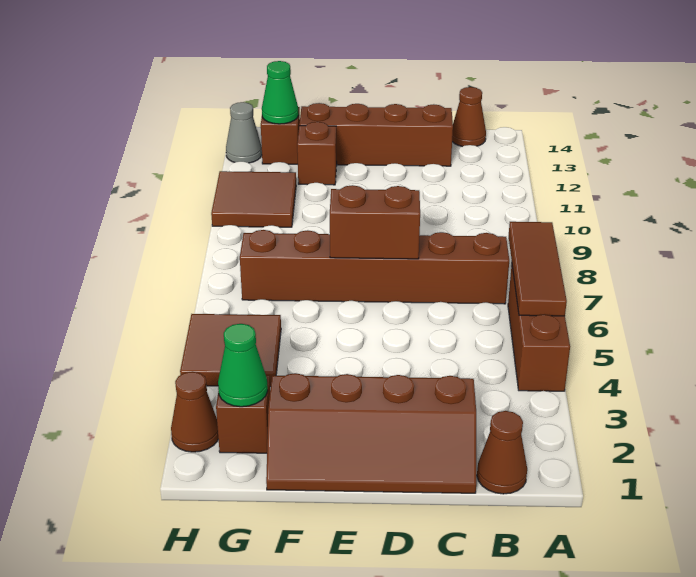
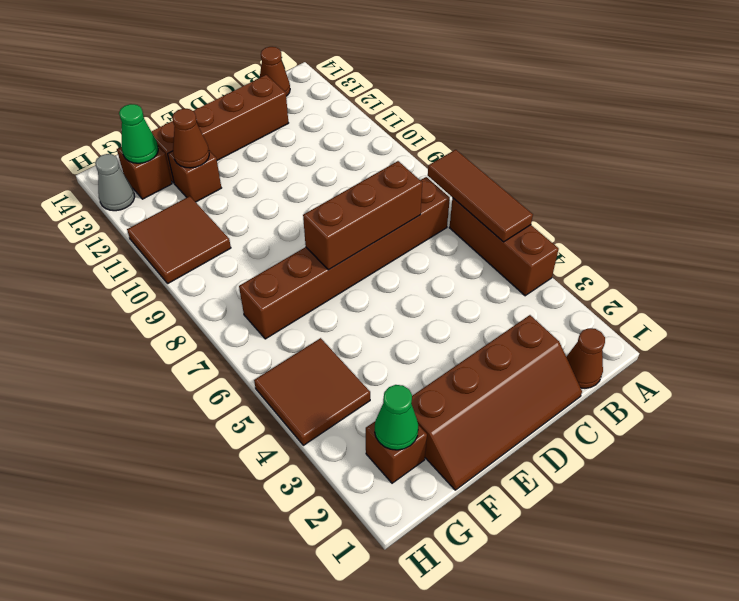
brown 1x2 brick [330,185,420,259] -> brown 1x3 brick [303,161,422,270]
brown 1x1 cone [171,372,218,452] -> brown 1x1 cone moved to [172,109,209,168]

